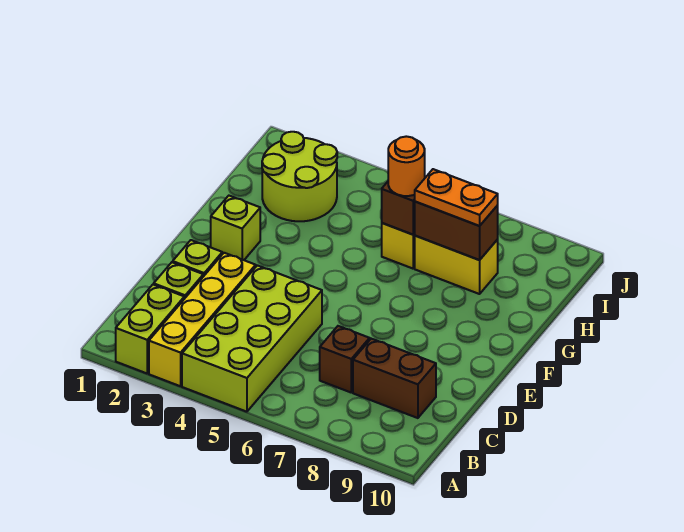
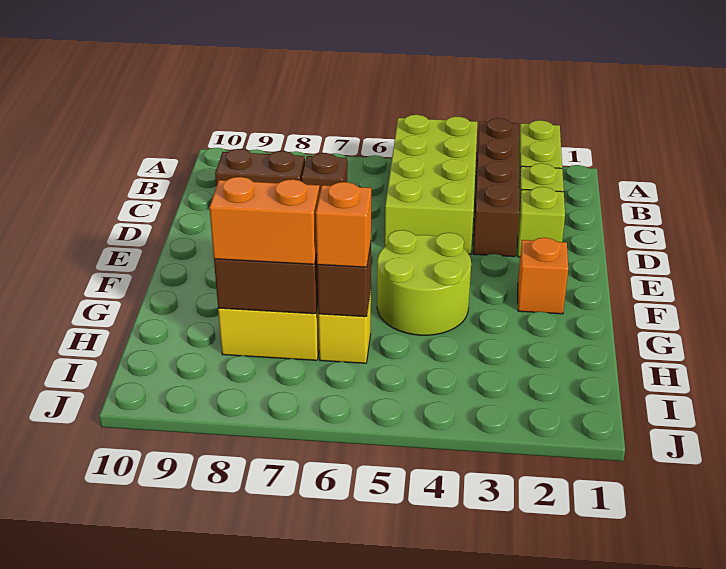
yellow 1x4 brick [149,253,256,386] -> brown 1x4 brick [473,118,519,257]
lime 1x1 brick [211,196,260,260] -> orange 1x1 brick [518,238,568,314]
lime 2x2 round brick [262,132,337,221] -> lime 2x2 round brick moved to [377,230,471,335]
orange 1x1 round brick [388,136,425,196] -> orange 1x1 brick [316,182,371,267]
orange 1x2 plate [415,169,498,226] -> orange 1x2 brick [209,177,320,264]

